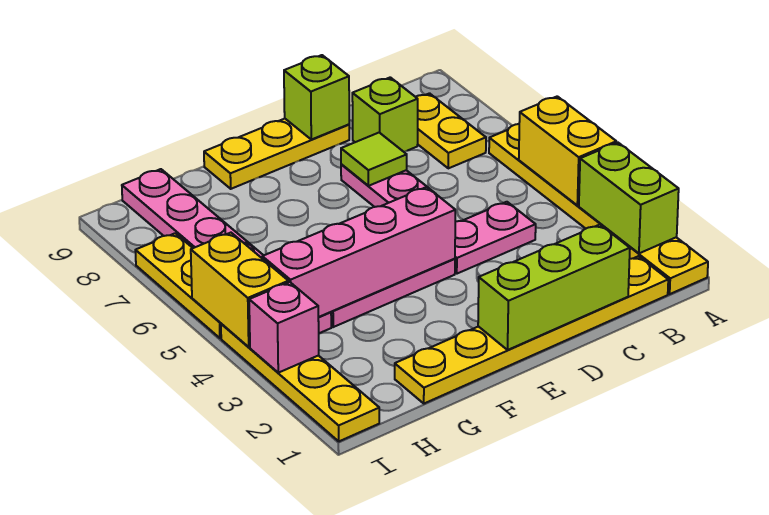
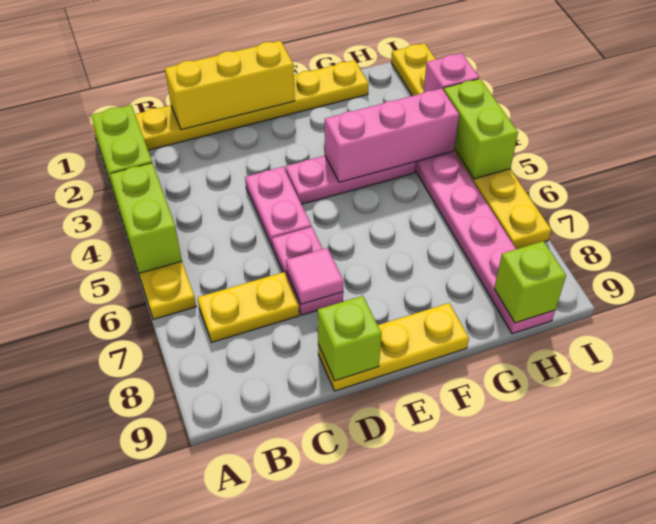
yellow 1x2 brick [519,96,616,206] -> lime 1x2 brick [110,163,182,273]
yellow 1x2 plate [416,93,486,168] -> yellow 1x2 plate turned to [197,272,299,342]
lime 1x3 brick [478,225,630,350] -> yellow 1x3 brick [165,41,295,130]
pink 1x2 plate [455,202,536,274] -> pink 1x2 plate turned to [245,167,311,246]
lime 1x1 brick [352,77,418,152] -> lime 1x1 brick moved to [494,241,566,323]
lime 1x1 tile [341,133,407,186] -> pink 1x1 tile [286,248,343,304]
pink 1x4 brick [262,187,455,317] -> pink 1x3 brick [325,88,459,182]
yellow 1x2 brick [191,233,288,347] -> lime 1x2 brick [444,79,518,179]

